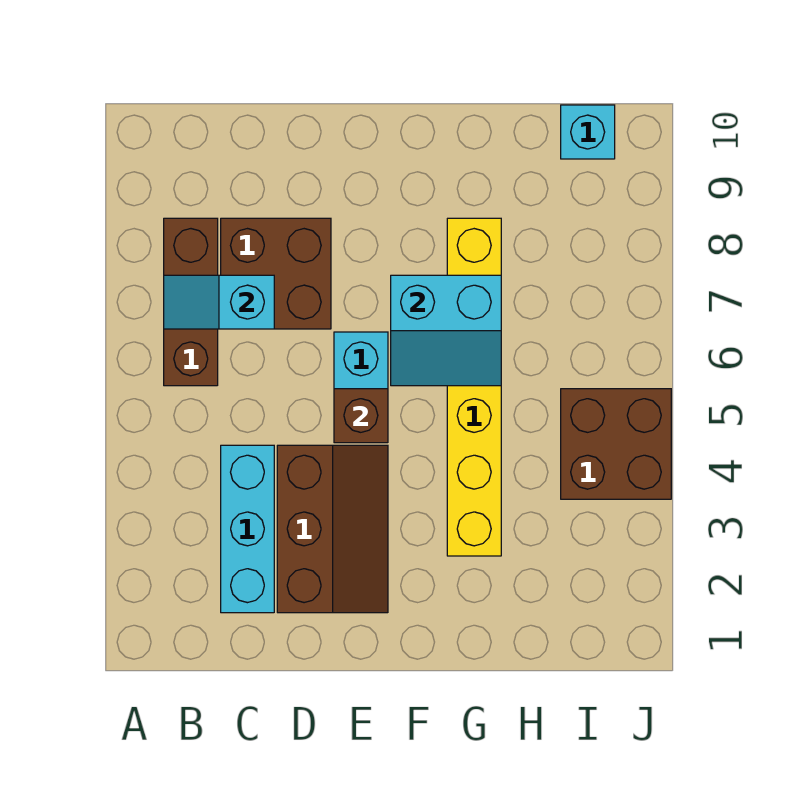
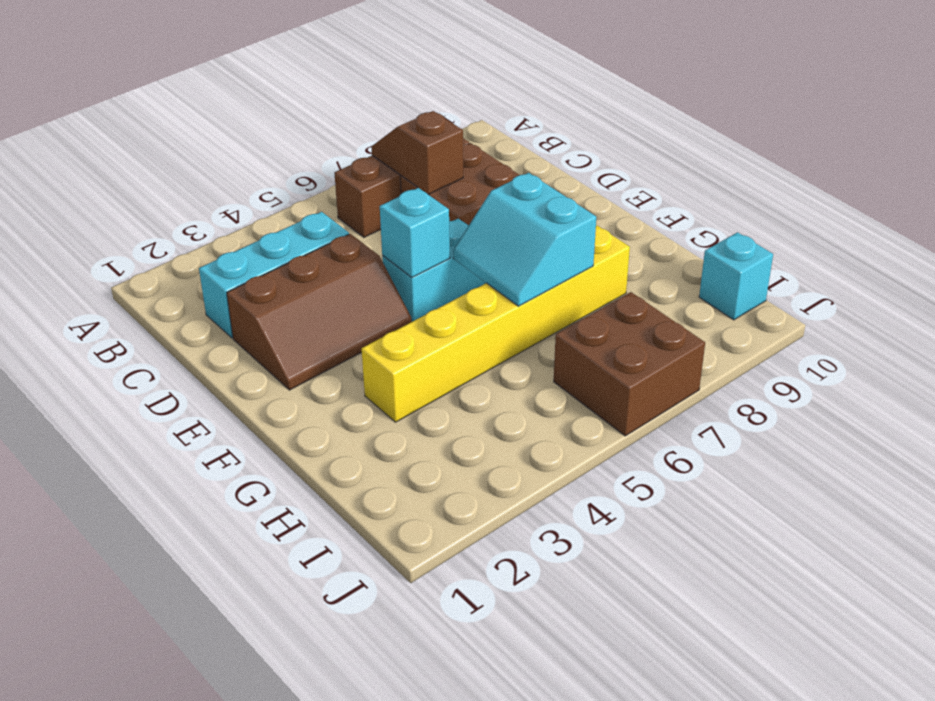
cyan 1x2 slope [164,275,274,329] -> brown 1x2 slope [371,111,463,194]
brown 1x1 brick [334,389,388,443] -> cyan 1x1 brick [380,188,450,277]
brown 2x2 brick [561,389,671,499] -> brown 2x2 brick moved to [554,292,705,436]

